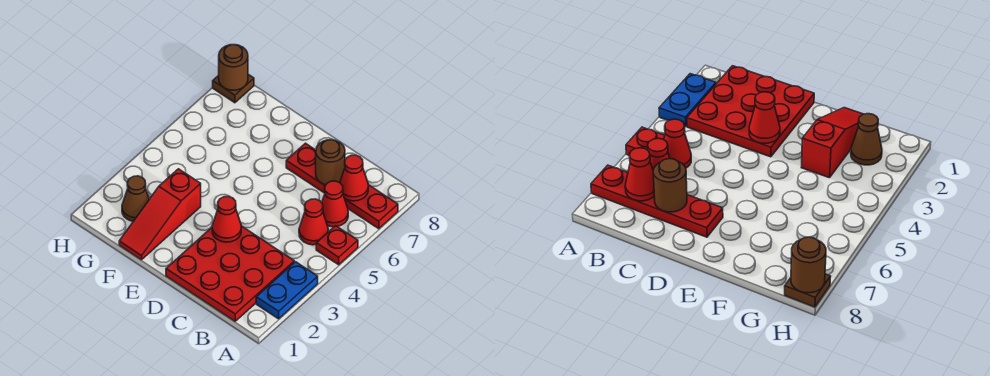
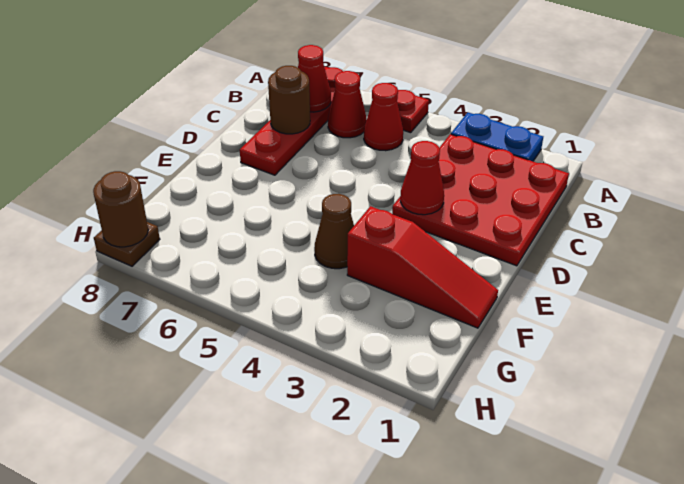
brown 1x1 cone [122,176,149,221] -> brown 1x1 cone moved to [314,194,354,269]

